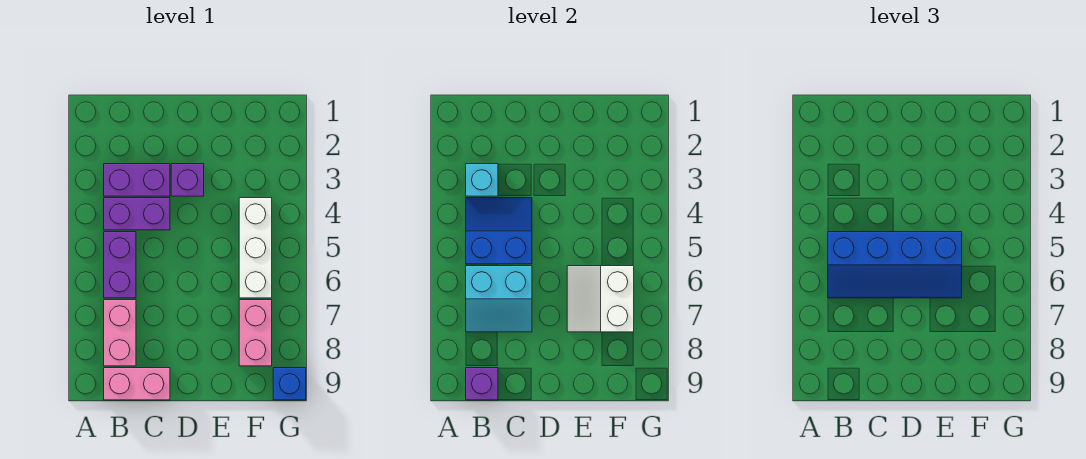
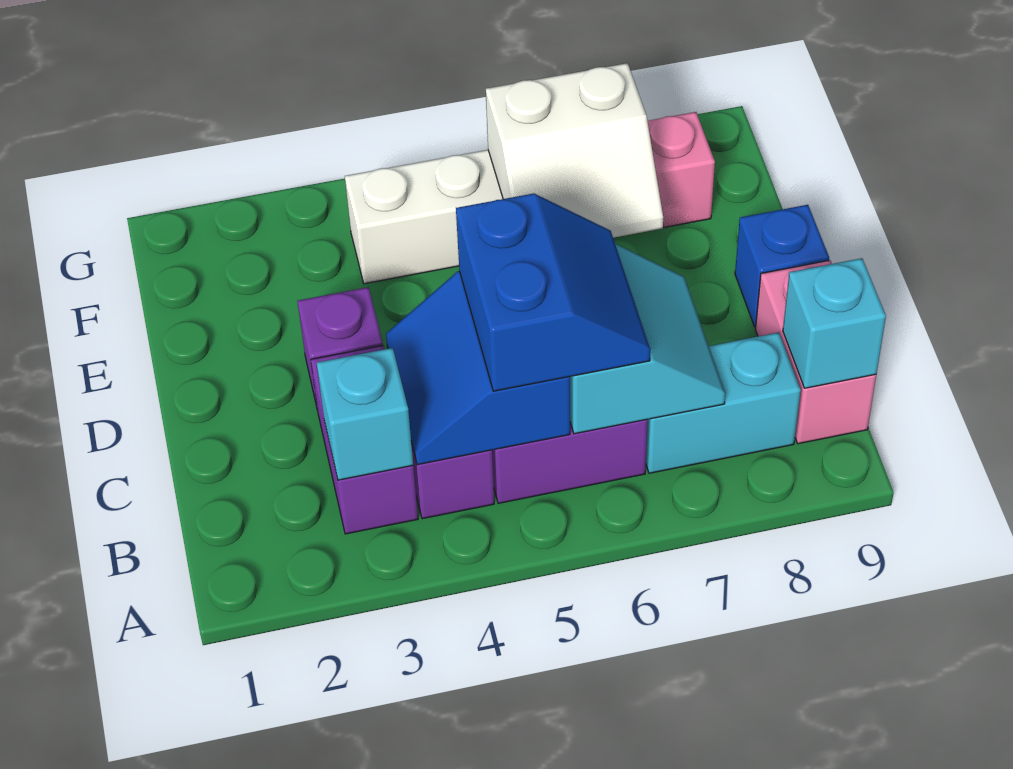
blue 2x4 slope [828,232,962,298] -> blue 2x2 slope [456,193,650,391]
pink 1x2 brick [104,300,136,366] -> cyan 1x2 brick [646,332,801,473]
purple 1x1 brick [466,368,498,400] -> cyan 1x1 brick [783,258,886,388]
blue 1x1 brick [273,368,306,400] -> blue 1x1 brick moved to [735,205,829,327]

